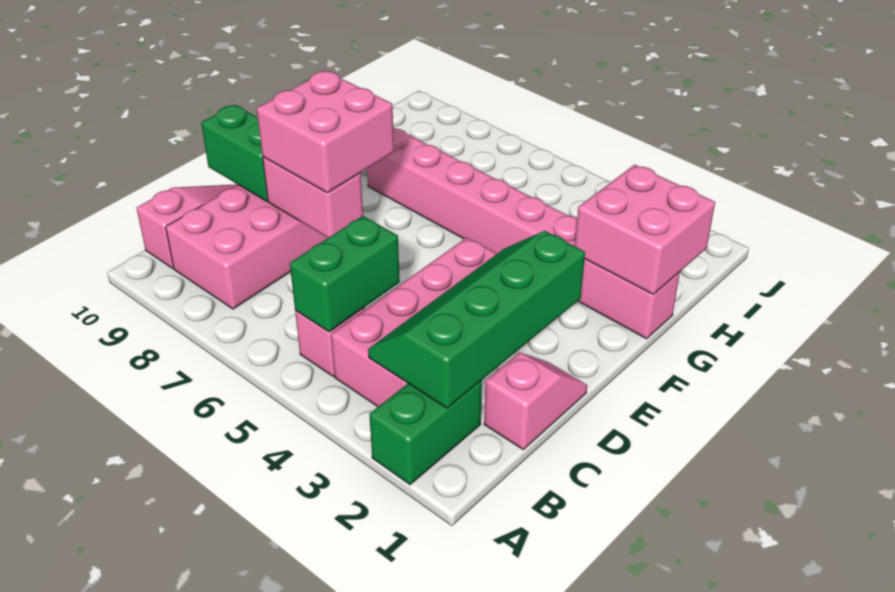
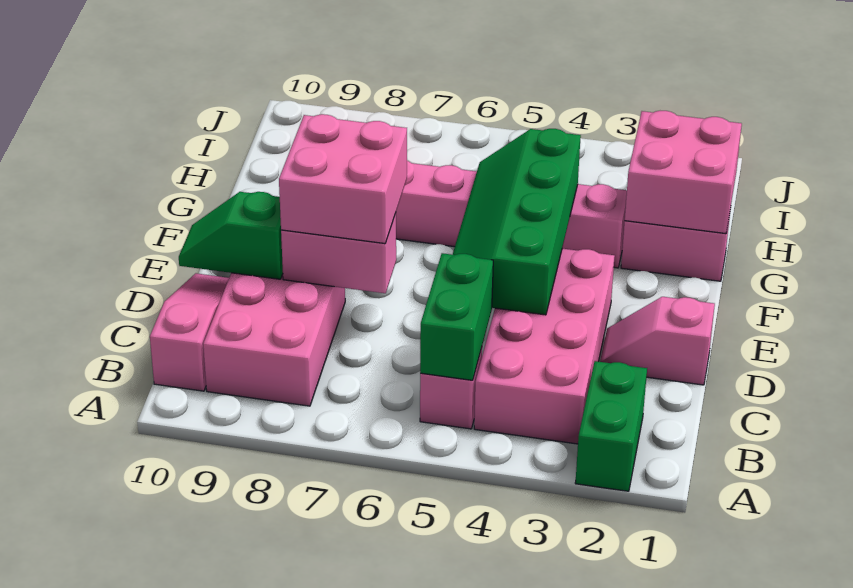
green 2x4 slope [368,231,585,408] -> green 2x4 slope moved to [453,129,581,315]
pink 1x2 slope [484,353,587,449] -> pink 1x2 slope turned to [600,297,715,385]
green 1x2 brick [201,105,268,201] -> green 1x2 slope [179,192,283,279]

